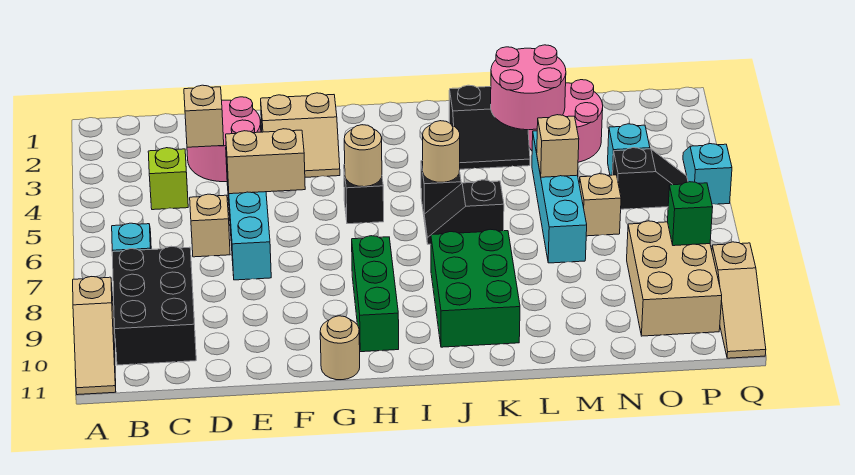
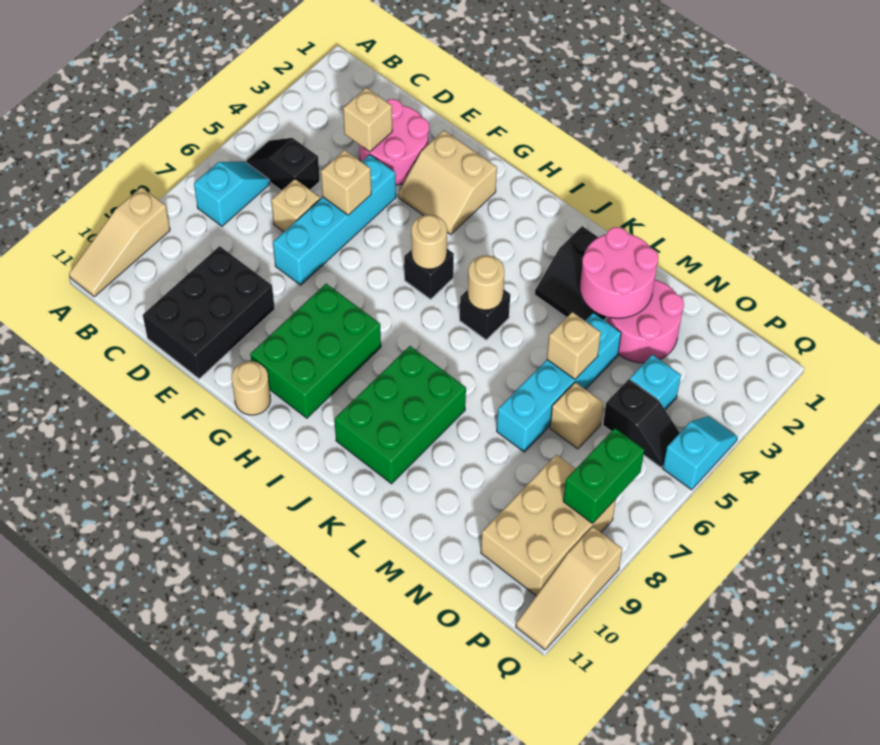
black 2x3 brick [112,246,196,365] -> black 2x3 brick moved to [143,246,275,379]
lime 1x1 brick [148,148,188,210] -> none
tan 1x2 brick [226,129,305,194] -> tan 1x1 brick [321,150,371,215]
green 1x3 brick [352,236,399,352] -> green 2x3 brick [250,284,381,418]
black 1x2 slope [424,180,504,244] -> black 1x2 slope moved to [246,138,320,191]
green 1x1 brick [668,182,713,246] -> green 1x2 brick [563,428,644,523]

